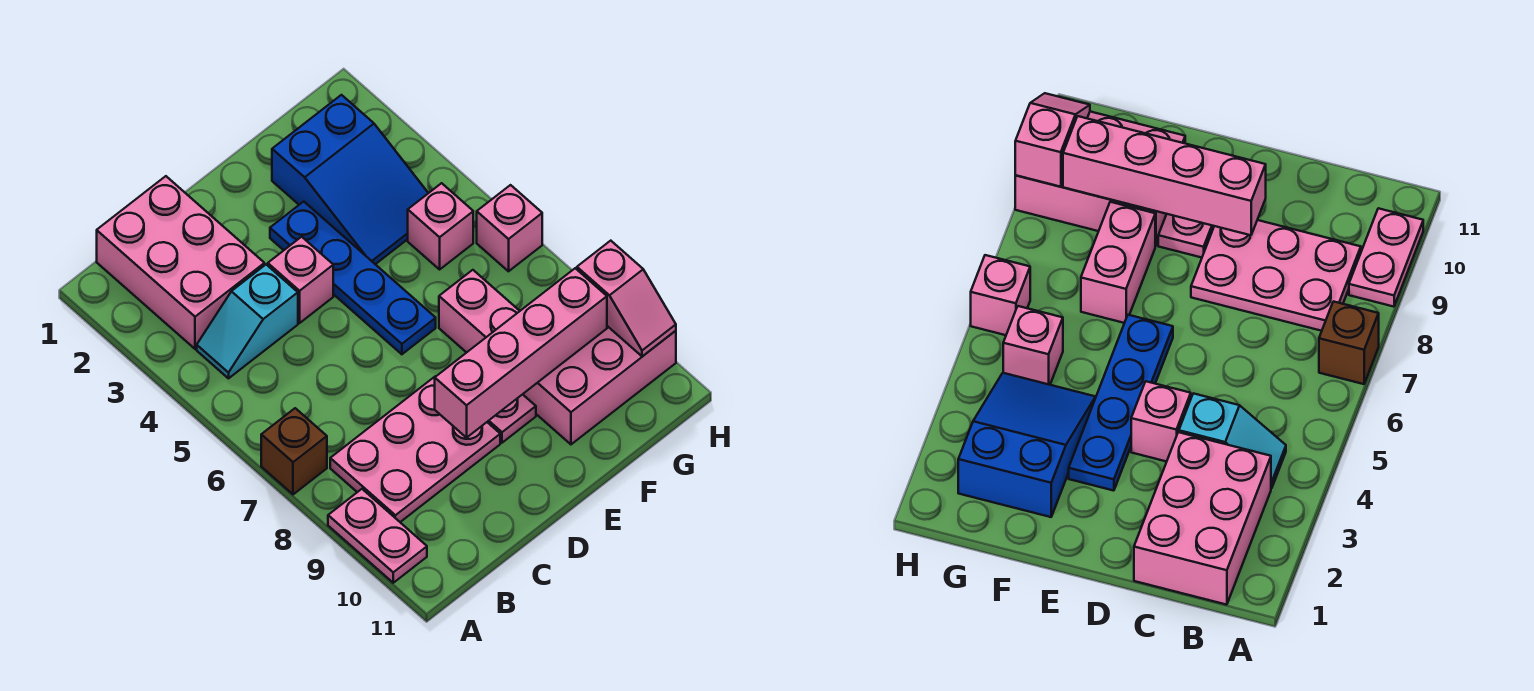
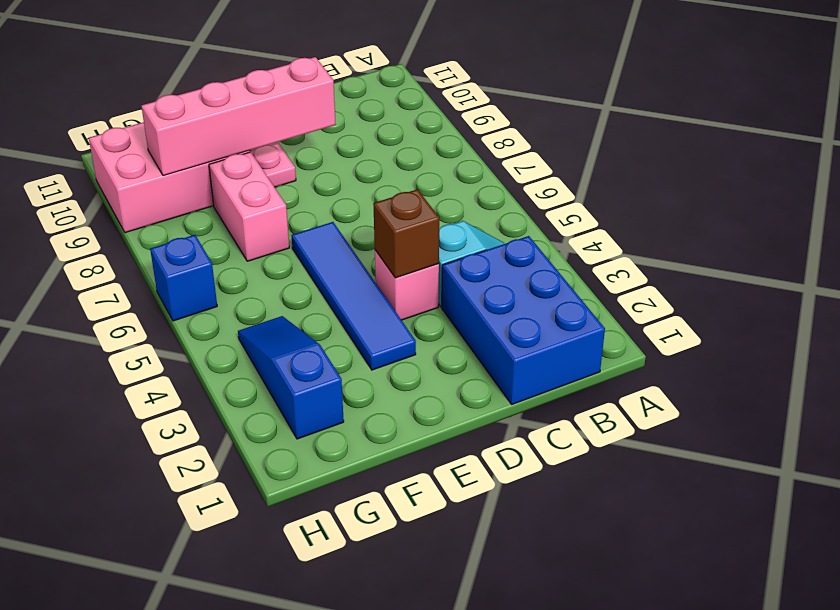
brown 1x1 brick [261,408,327,494] -> brown 1x1 brick moved to [373,189,439,278]
pink 1x2 plate [328,489,427,583] -> none
pink 2x3 brick [97,176,264,349] -> blue 2x3 brick [442,236,605,404]
pink 2x3 plate [330,376,500,522] -> none
blue 1x4 plate [270,202,436,354] -> blue 1x4 tile [292,222,416,370]
blue 2x3 slope [272,95,428,264] -> blue 1x3 slope [238,316,344,439]
pink 1x1 brick [408,183,473,269] -> none
pink 1x1 brick [477,185,542,271] -> blue 1x1 brick [150,235,217,321]
pink 1x2 slope [577,241,676,356] -> none

